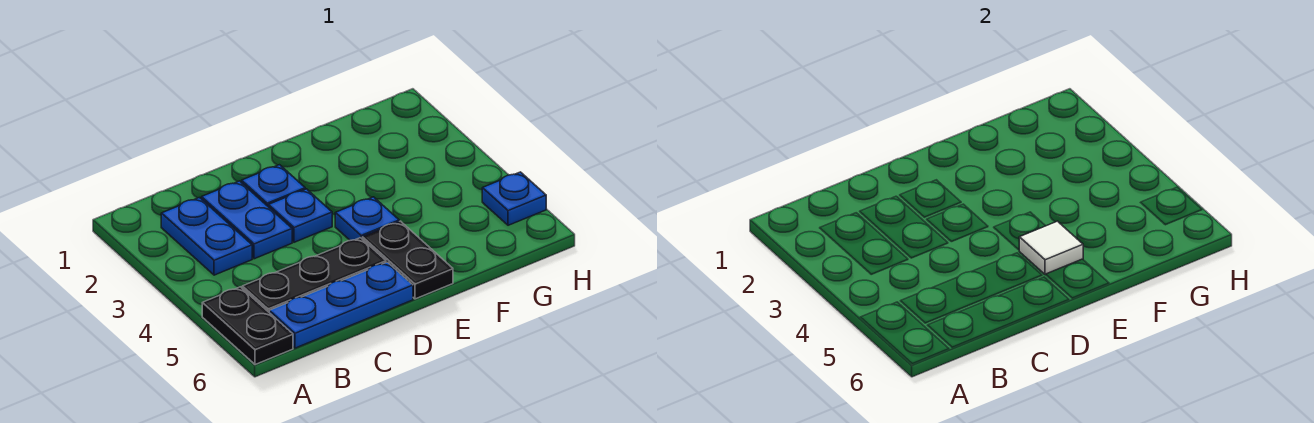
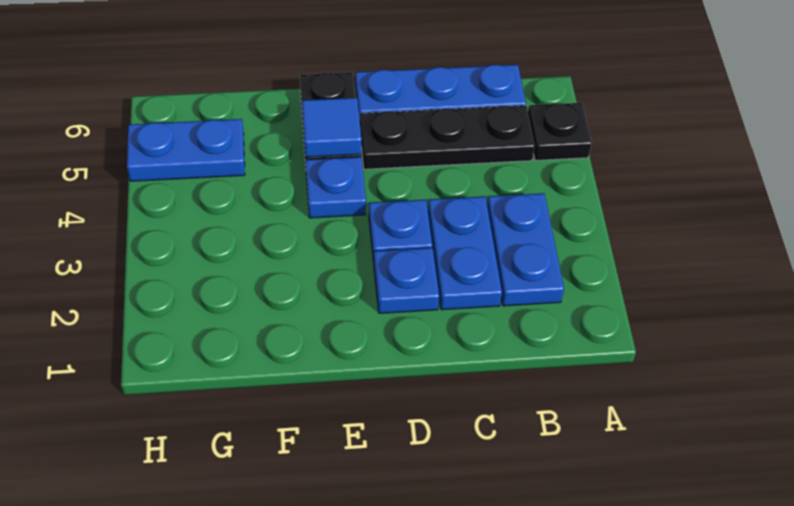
black 1x2 plate [202,287,293,365] -> black 1x1 plate [528,103,592,161]
white 1x1 tile [1019,221,1083,275] -> blue 1x1 tile [302,98,362,157]
blue 1x1 plate [482,172,546,225] -> blue 1x2 plate [127,119,245,181]

